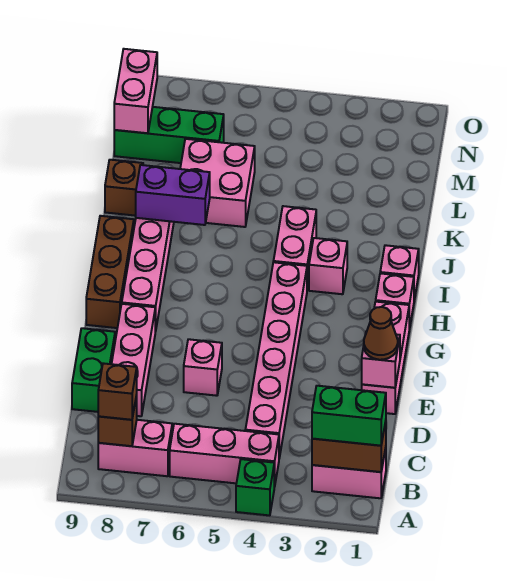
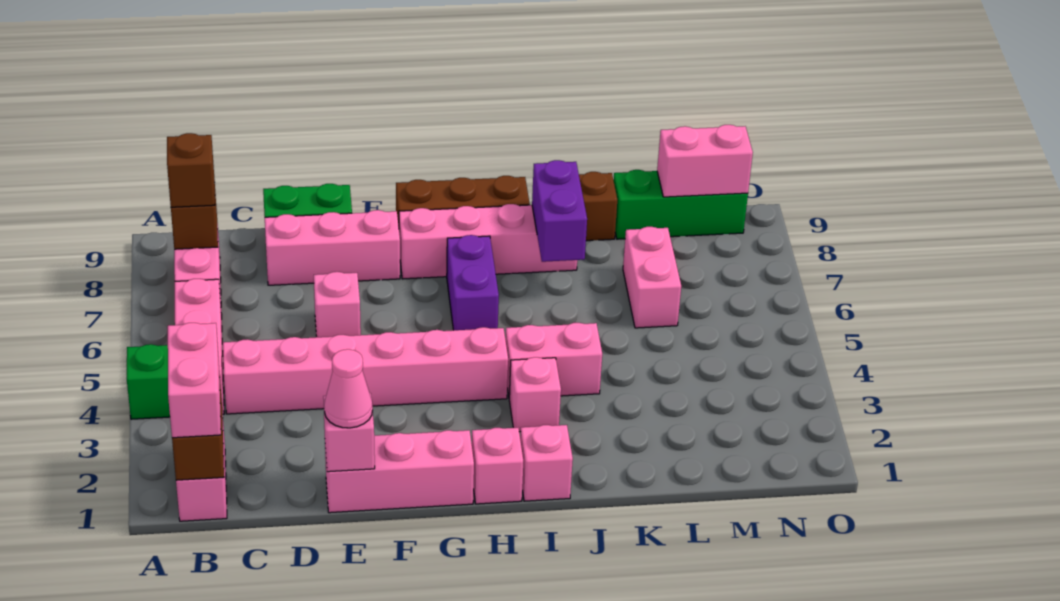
green 1x2 brick [312,386,386,446] -> pink 1x2 brick [168,323,221,438]
brown 1x1 cone [364,307,398,360] -> pink 1x1 cone [324,349,373,428]
none -> purple 1x2 brick [447,235,499,330]
pink 2x2 brick [180,139,255,227] -> pink 1x2 brick [623,227,681,328]
green 1x3 brick [114,107,224,163] -> green 1x3 brick turned to [613,170,748,239]

